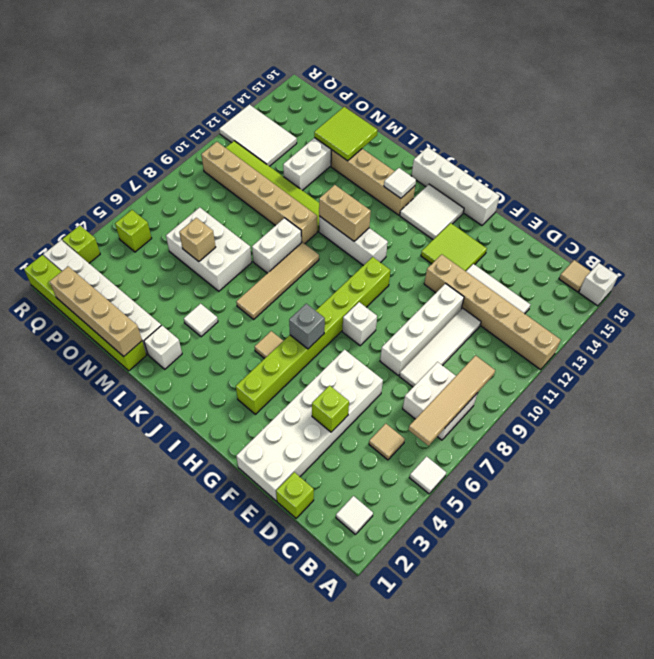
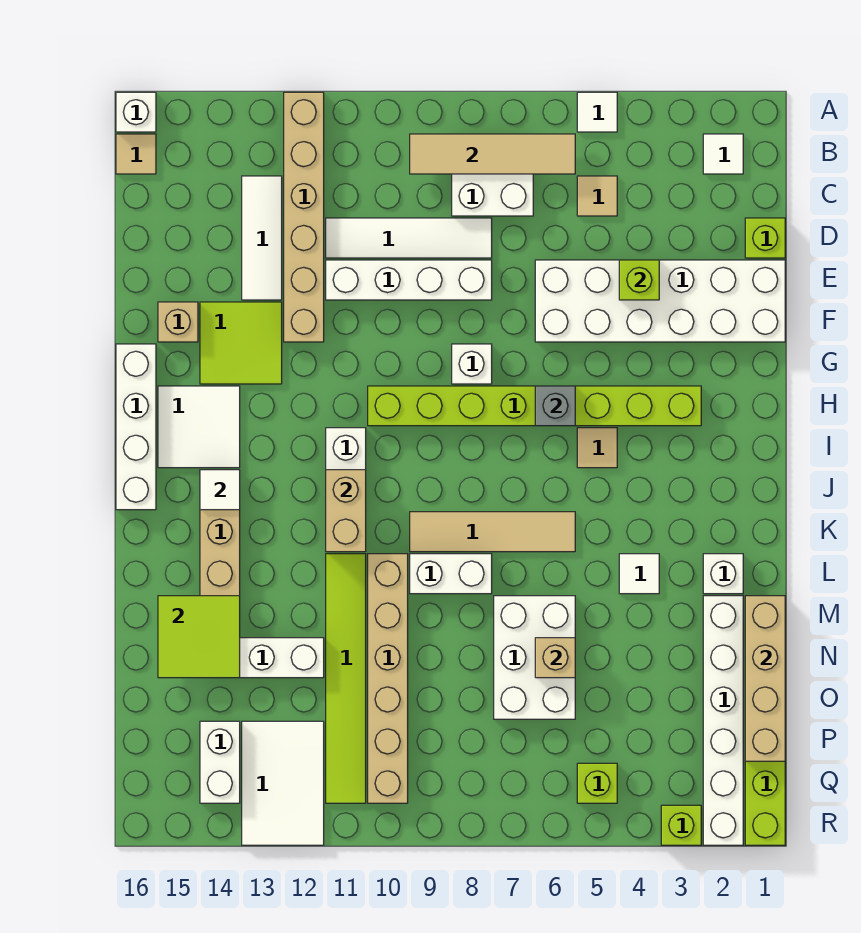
none -> tan 1x1 brick [158,302,198,342]
none -> white 1x2 brick [200,721,240,803]

